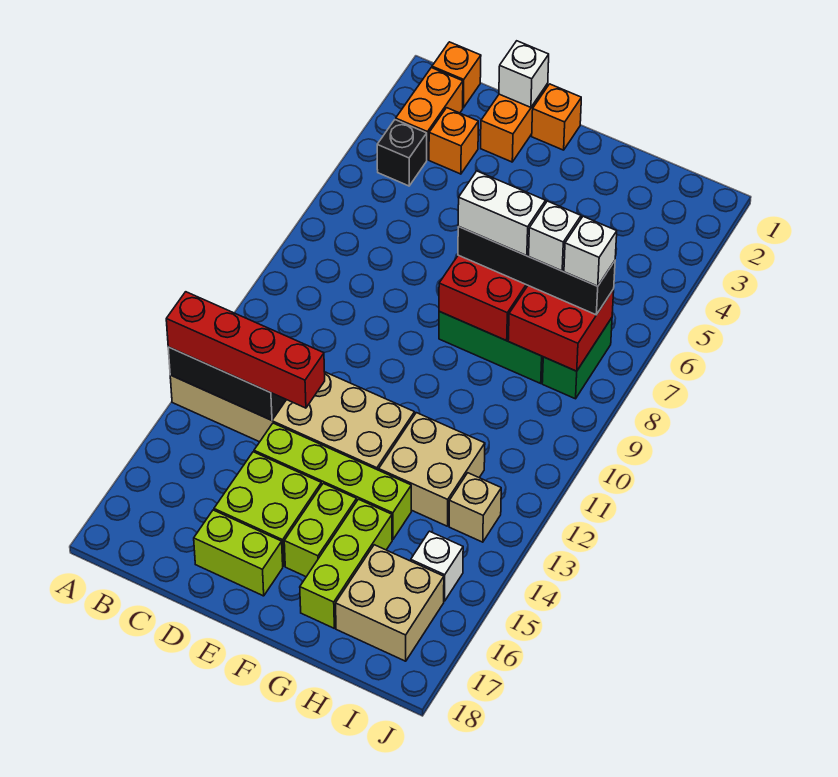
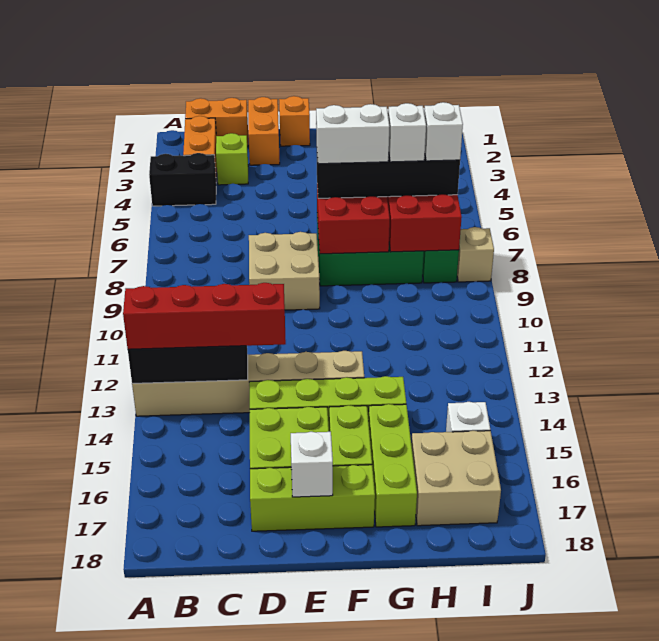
tan 2x6 brick [170,372,415,470] -> tan 1x6 brick [132,351,364,416]
orange 1x1 brick [432,42,481,108] -> orange 1x2 brick [185,98,248,147]
black 1x1 brick [377,120,427,186] -> black 1x2 brick [149,153,216,206]
orange 1x1 brick [429,108,478,174] -> lime 1x1 brick [216,133,248,185]
white 1x1 brick [499,41,549,107] -> white 1x1 brick moved to [291,432,333,497]
lime 1x2 brick [194,510,283,596] -> lime 1x3 brick [250,465,375,531]
tan 2x2 brick [379,413,485,526] -> tan 2x2 brick moved to [249,232,320,310]
tan 1x1 brick [449,473,501,542] -> tan 1x1 brick moved to [457,227,494,282]

